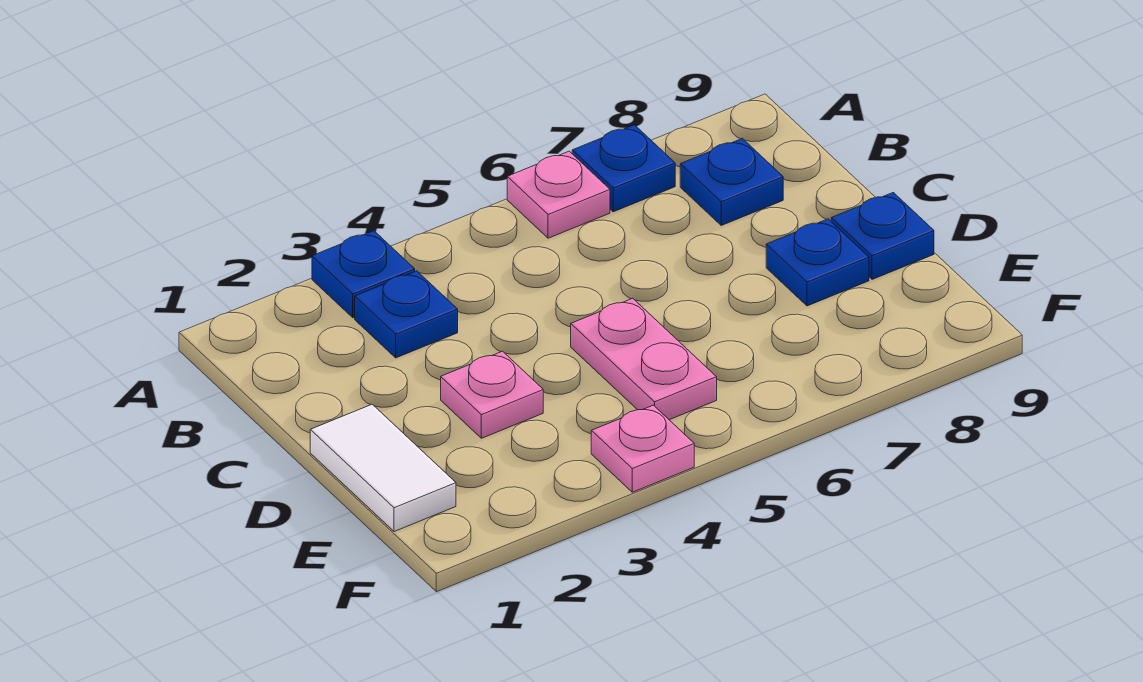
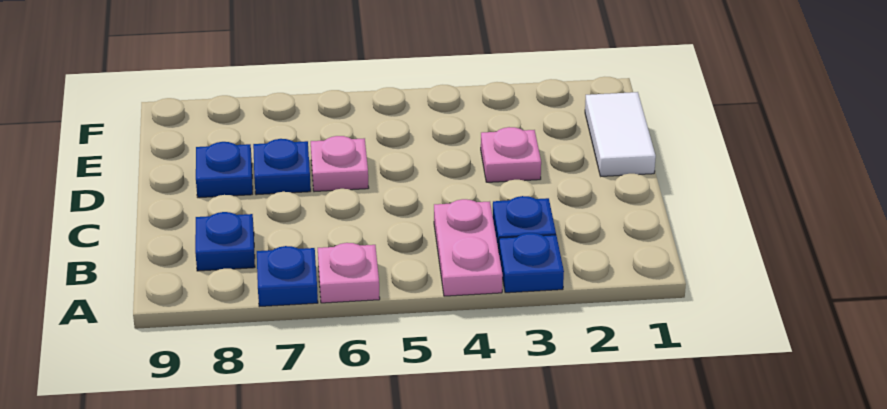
pink 1x2 plate [571,298,717,420] -> pink 1x2 plate moved to [434,199,503,296]
blue 1x1 plate [831,193,934,279] -> blue 1x1 plate moved to [253,139,311,195]
pink 1x1 plate [591,405,694,492] -> pink 1x1 plate moved to [311,136,369,192]

